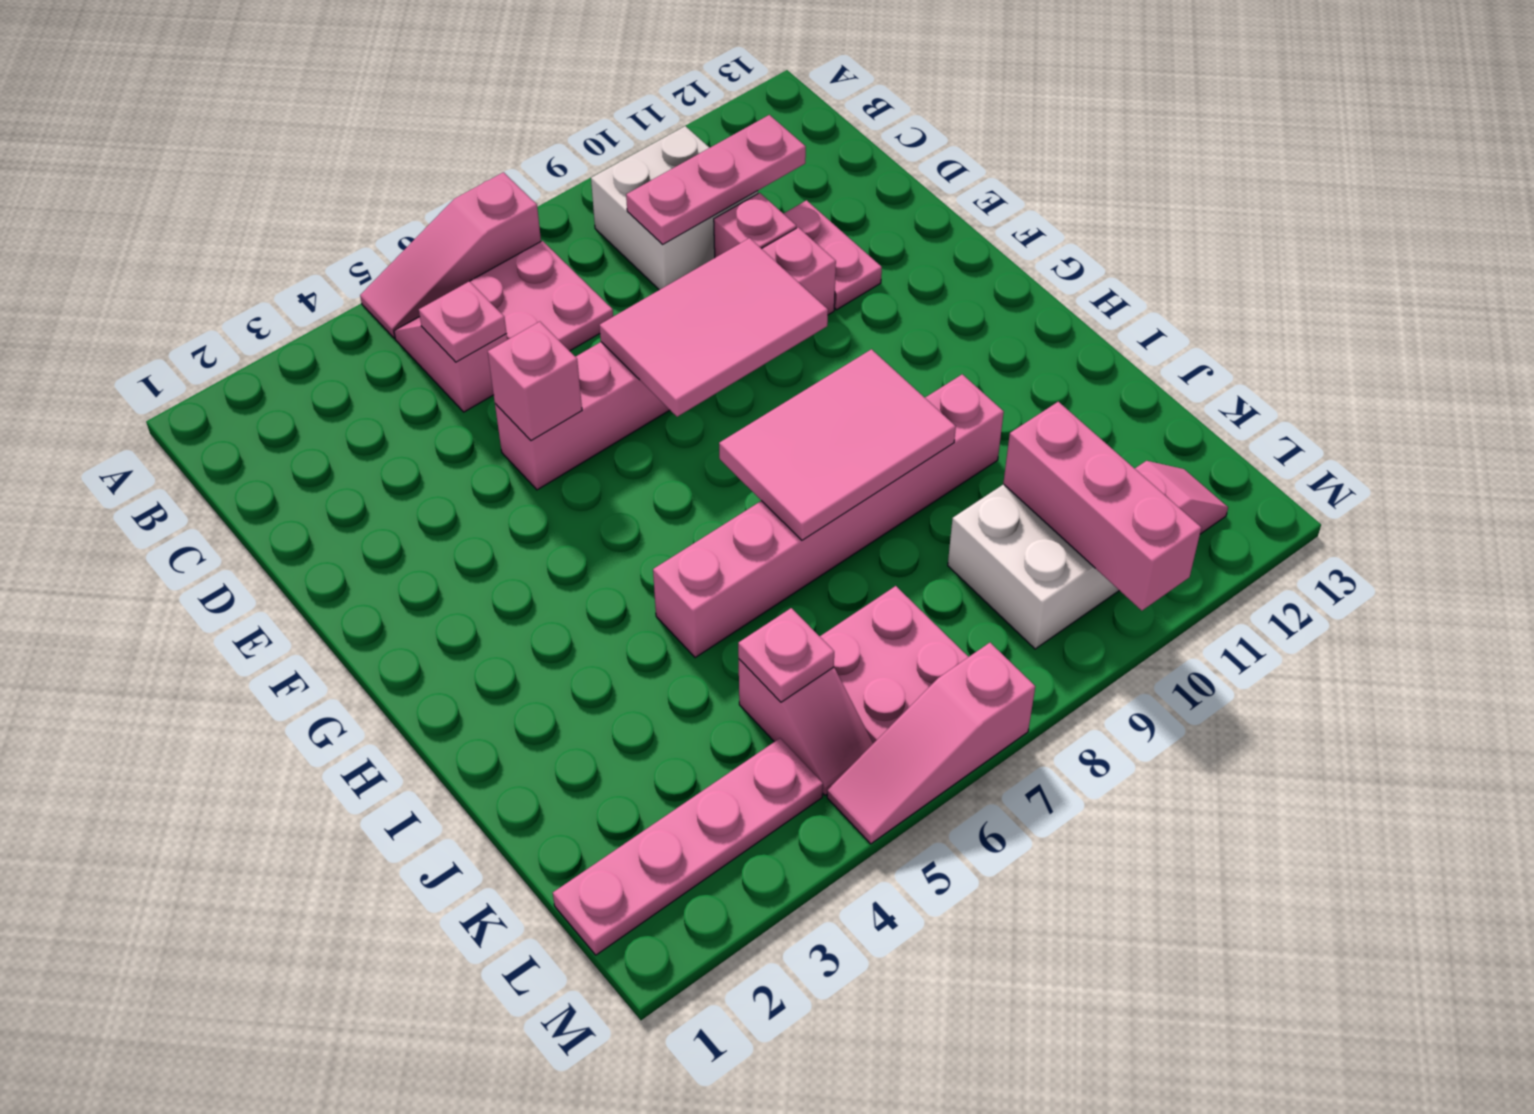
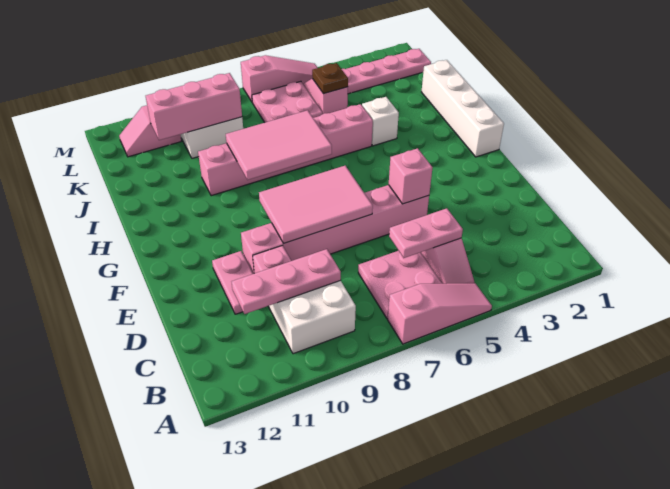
pink 1x1 plate [419,281,507,362] -> pink 1x2 plate [389,208,463,258]
none -> white 1x4 brick [422,60,504,157]
none -> white 1x1 brick [362,97,399,146]
pink 1x1 plate [738,608,834,702] -> brown 1x1 plate [312,63,348,94]
pink 1x3 brick [1003,402,1201,611] -> pink 1x3 brick turned to [146,73,242,140]

